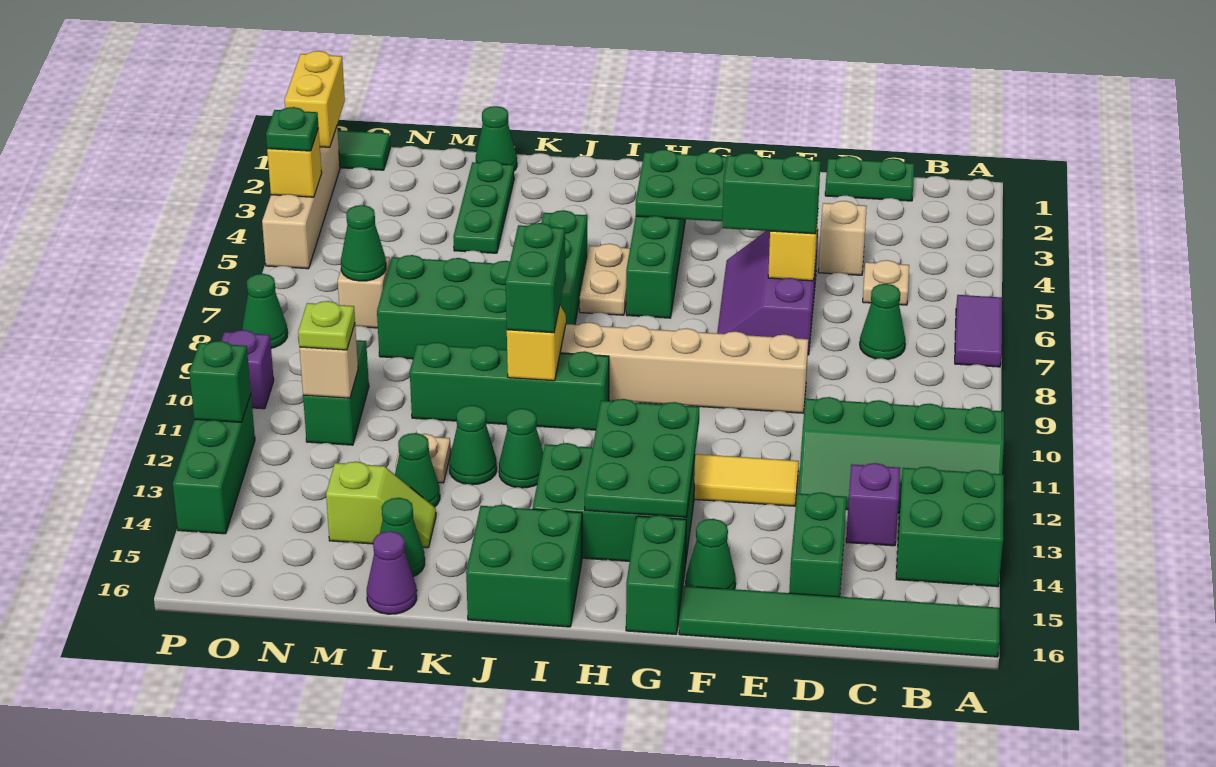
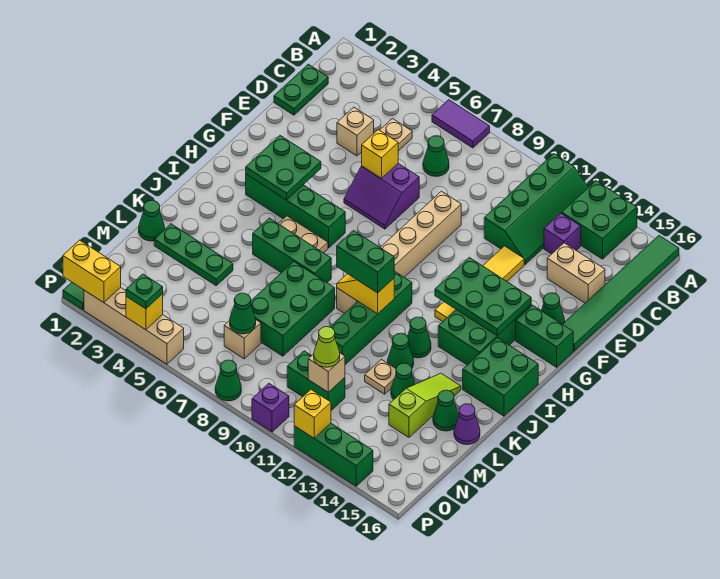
green 1x2 brick [789,492,846,597] -> tan 1x2 brick [547,243,605,303]
purple 2x3 slope [717,229,818,355] -> purple 2x2 slope [344,163,419,229]
green 1x2 brick [722,153,821,234] -> none
lime 1x2 slope [326,462,436,548] -> lime 1x3 slope [389,373,461,437]
lime 1x1 plate [298,301,355,350] -> lime 1x1 cone [314,327,340,367]
green 1x1 brick [189,341,251,422] -> yellow 1x1 brick [294,390,331,438]

